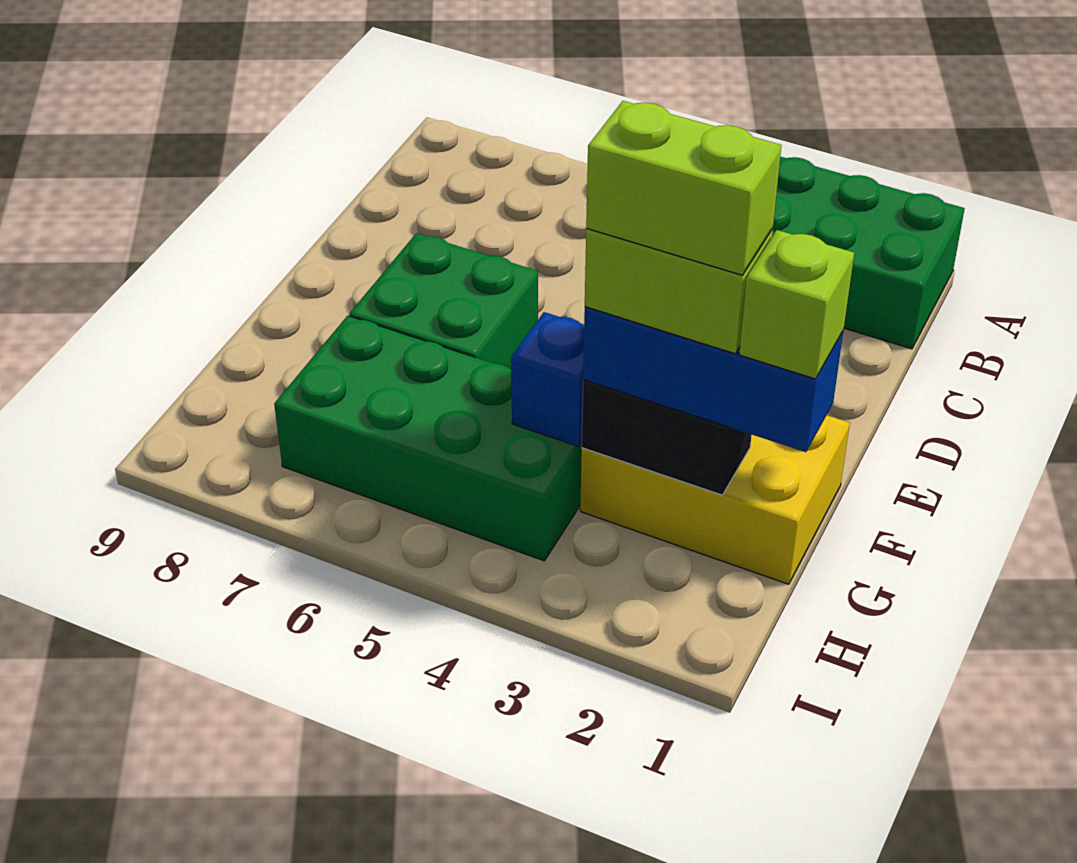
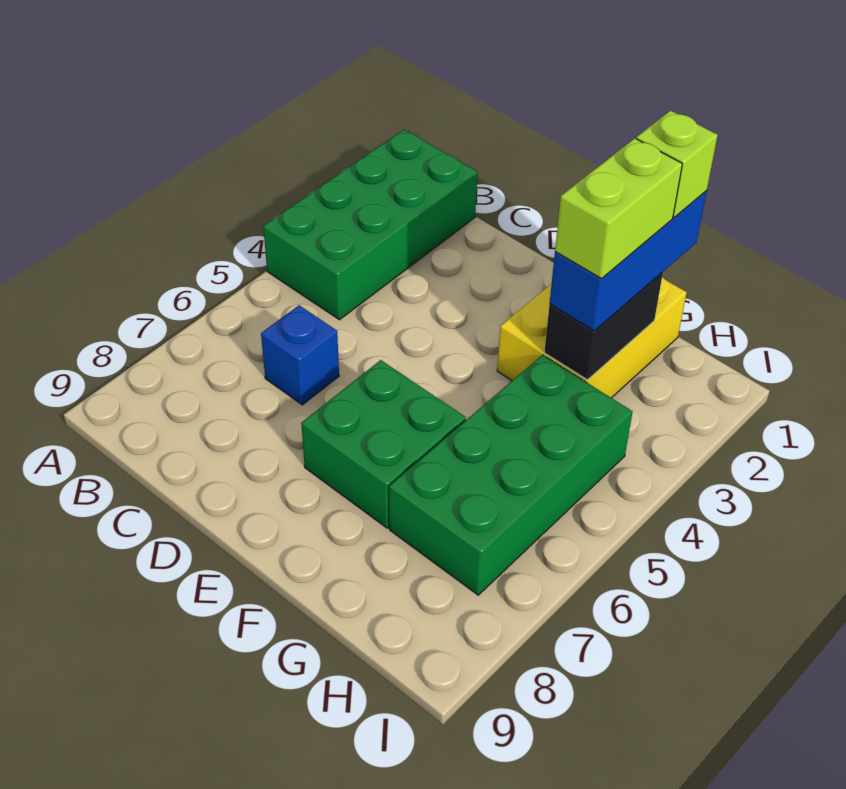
lime 1x2 brick [586,101,781,275] -> none
blue 1x1 brick [511,312,584,446] -> blue 1x1 brick moved to [261,305,339,405]

